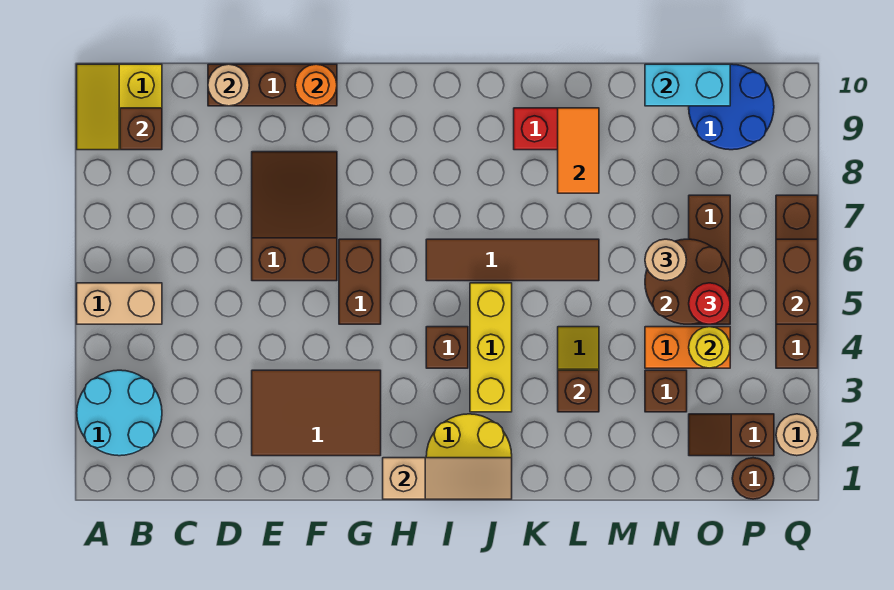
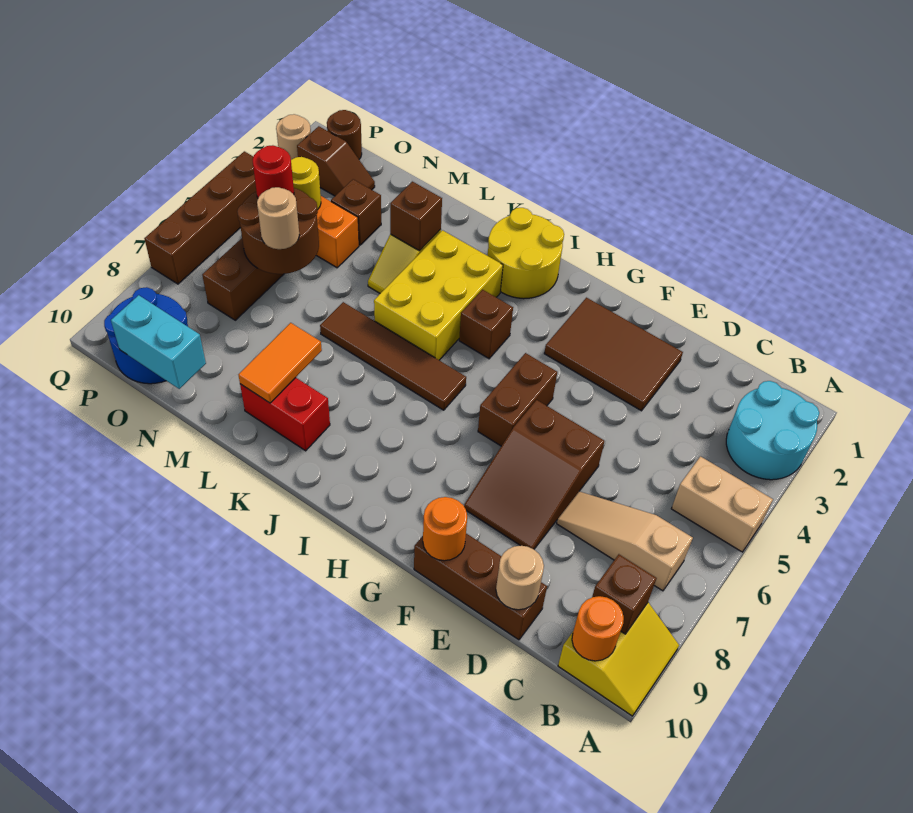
none -> orange 1x1 round brick [572,596,624,661]
tan 1x3 slope [383,458,512,499] -> tan 1x3 slope moved to [557,491,693,591]
yellow 1x3 brick [470,283,512,412] -> yellow 2x3 brick [374,230,503,360]
brown 1x2 brick [776,239,818,324] -> none

